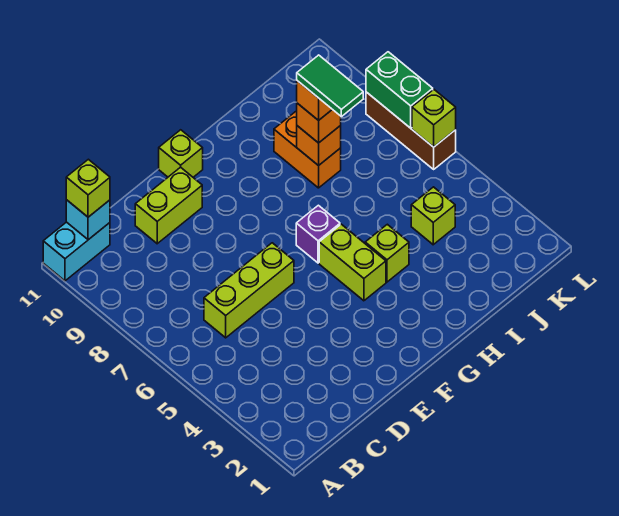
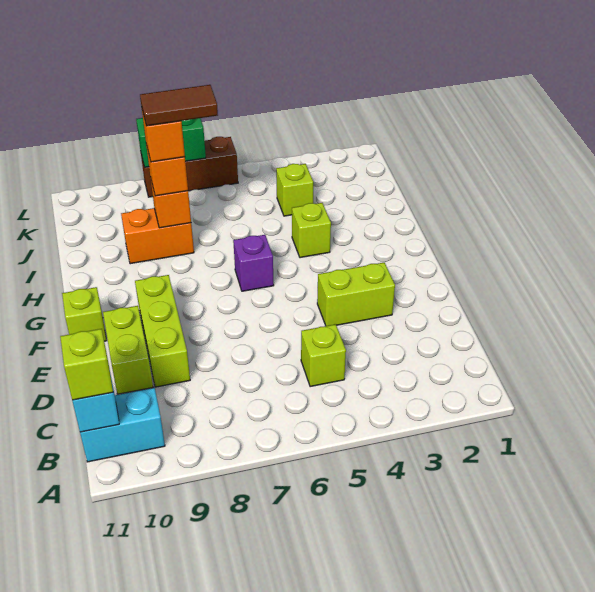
cyan 1x2 brick [43,222,110,281] -> cyan 1x2 brick turned to [80,388,165,462]
lime 1x3 brick [204,243,294,338] -> lime 1x3 brick moved to [135,275,190,387]
lime 1x2 brick [319,224,386,301] -> lime 1x2 brick moved to [317,263,395,326]
green 1x2 tile [297,55,363,117] -> brown 1x2 tile [140,85,218,126]
lime 1x1 brick [412,90,456,147] -> lime 1x1 brick moved to [301,324,346,387]

